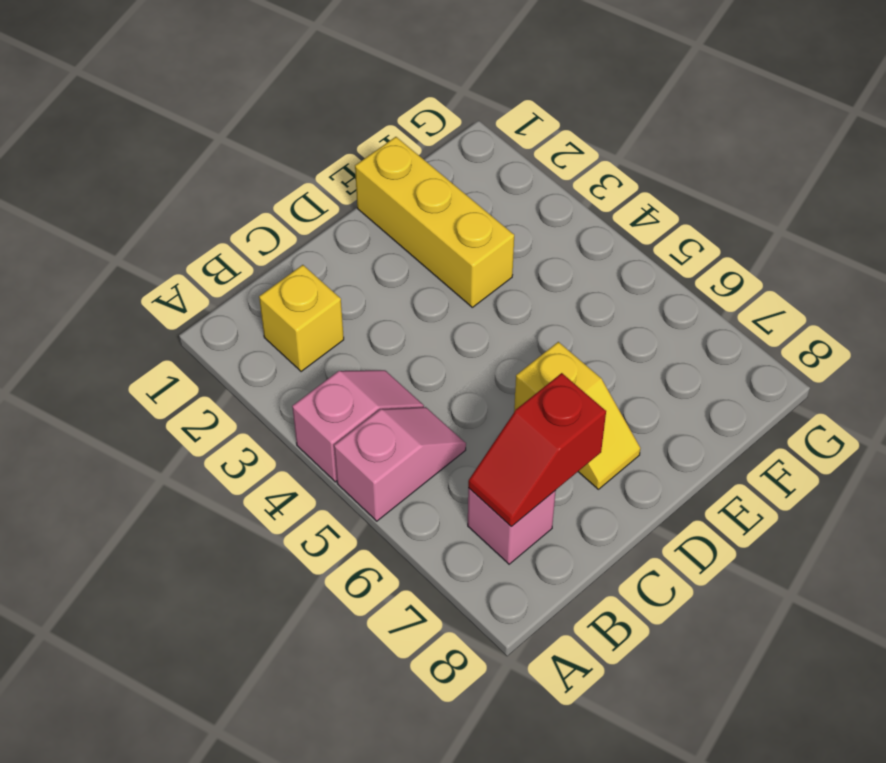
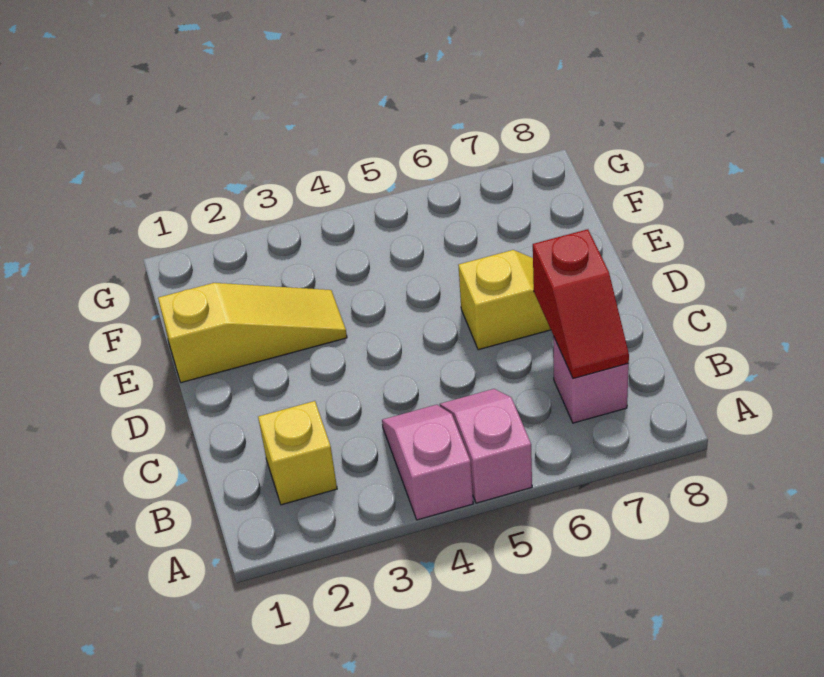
yellow 1x3 brick [355,137,514,307] -> yellow 1x3 slope [158,283,347,383]

